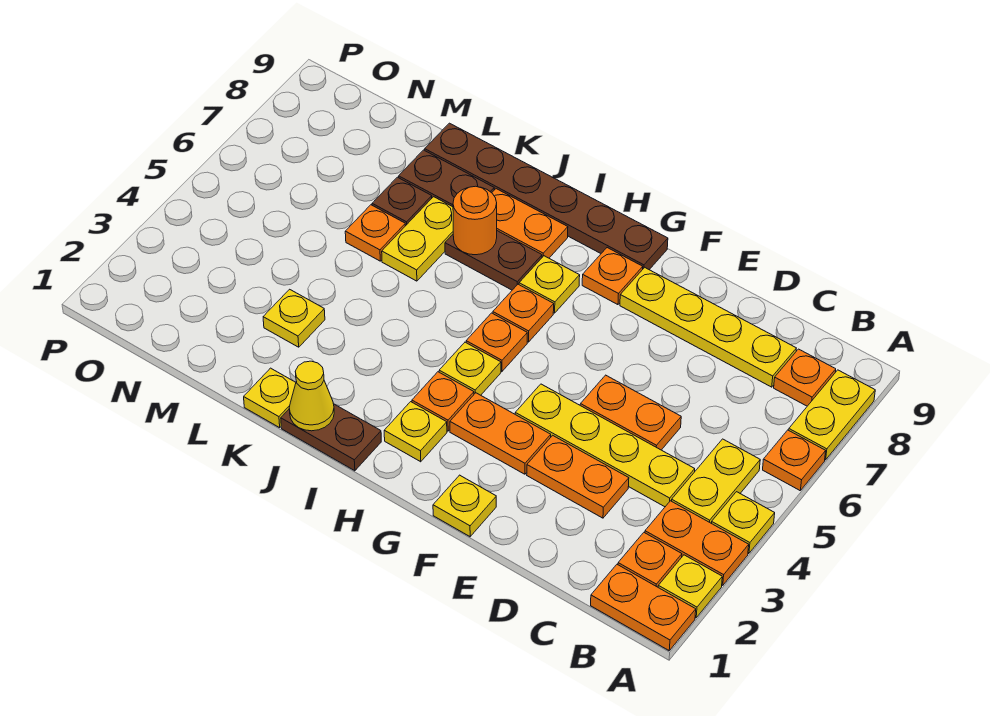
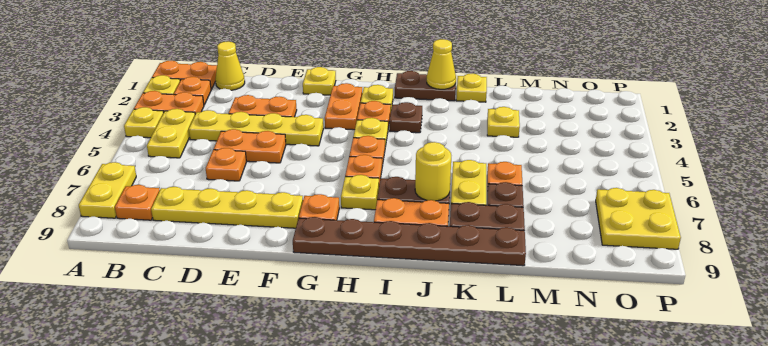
orange 1x1 plate [763,430,826,490] -> orange 1x1 plate moved to [206,148,246,181]
none -> yellow 1x1 cone [215,41,245,90]
orange 1x2 plate [450,393,551,474] -> orange 1x2 plate turned to [325,83,362,130]
none -> brown 1x1 plate [390,102,422,133]
orange 1x1 round brick [453,186,497,255] -> yellow 1x1 round brick [415,142,451,201]
none -> yellow 2x2 plate [596,188,681,249]

